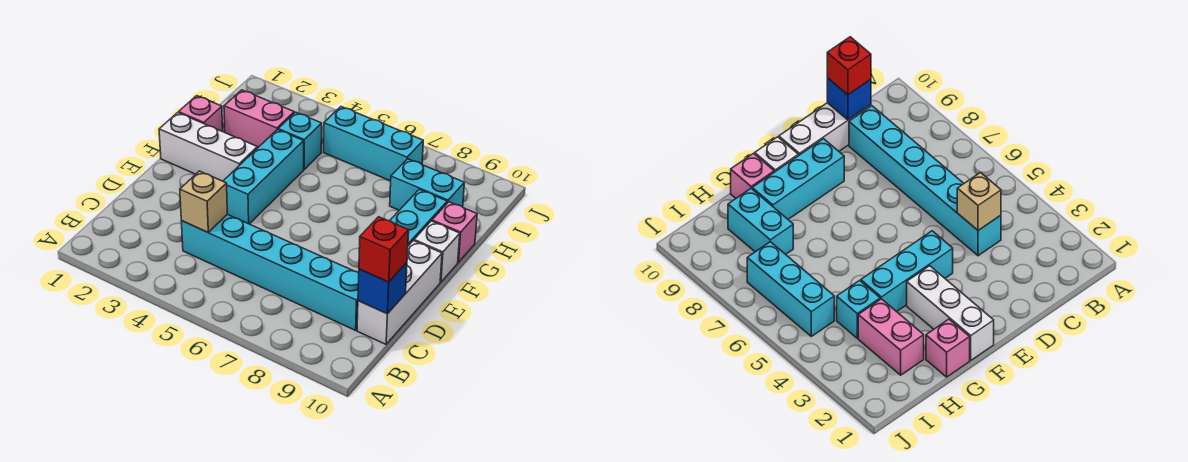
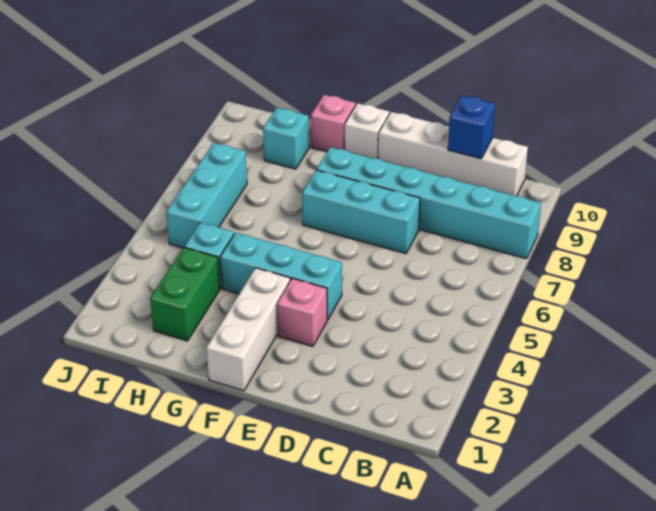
cyan 1x6 brick [181,214,359,330] -> cyan 1x6 brick turned to [317,147,541,259]
tan 1x1 brick [180,171,227,232] -> none
white 1x3 brick [357,241,442,344] -> white 1x4 brick [378,112,528,196]
red 1x1 brick [359,217,409,282] -> none
cyan 1x3 brick [390,189,447,246] -> cyan 1x3 brick moved to [302,170,420,254]
pink 1x1 brick [179,96,223,132] -> pink 1x1 brick moved to [277,278,327,346]
pink 1x2 brick [224,90,294,148] -> green 1x2 brick [150,247,220,341]
cyan 1x2 brick [390,159,464,210] -> cyan 1x1 brick [263,108,309,169]

